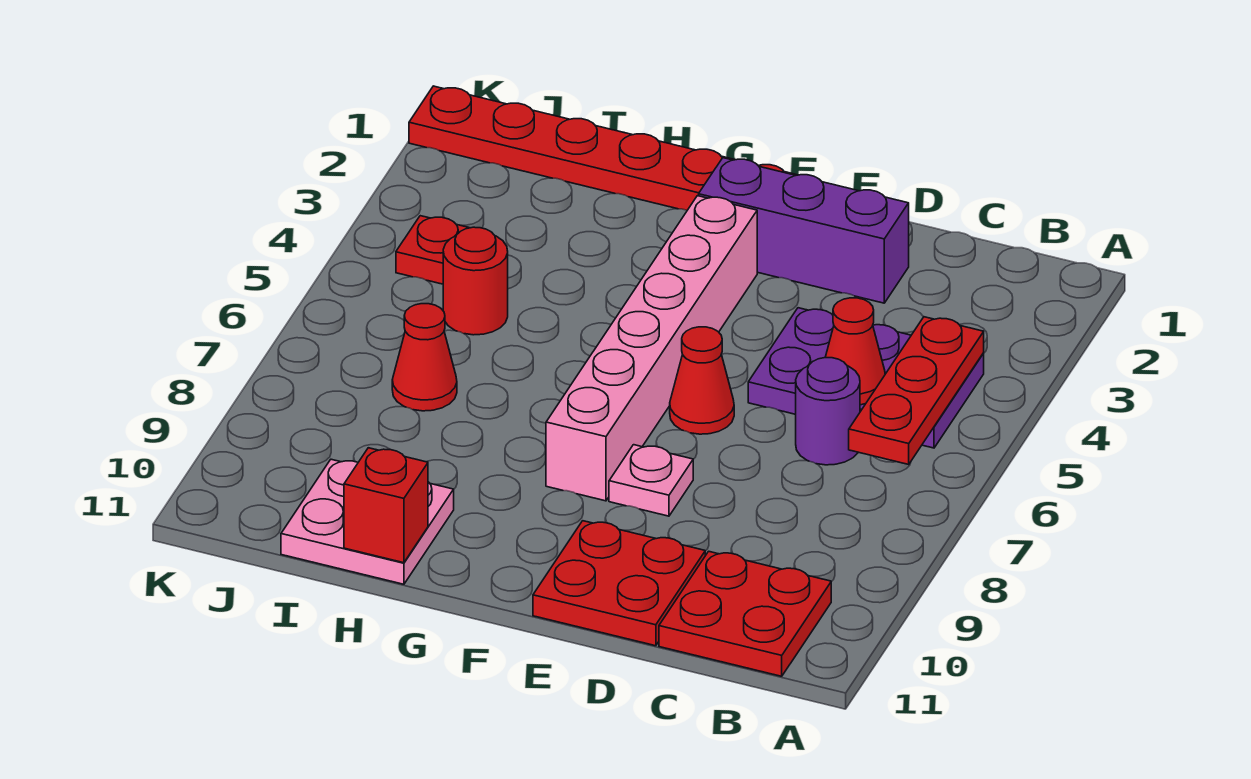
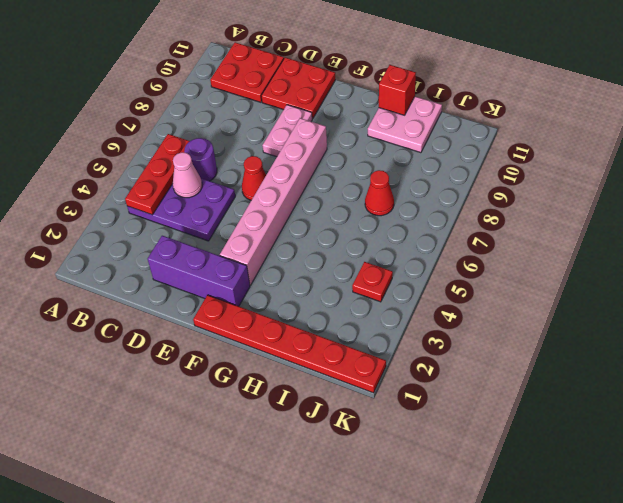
red 1x1 cone [825,298,885,405] -> pink 1x1 cone [173,152,202,198]
pink 1x1 plate [609,445,693,516] -> pink 1x2 plate [262,105,312,157]
red 1x1 round brick [443,227,508,335] -> none

